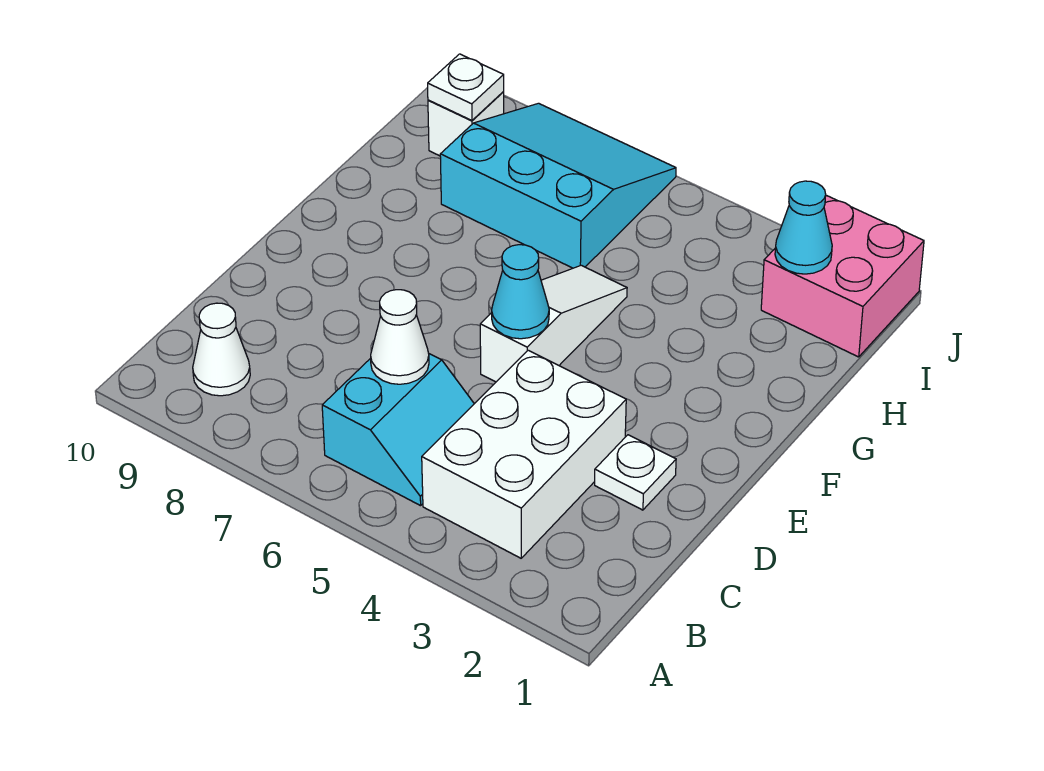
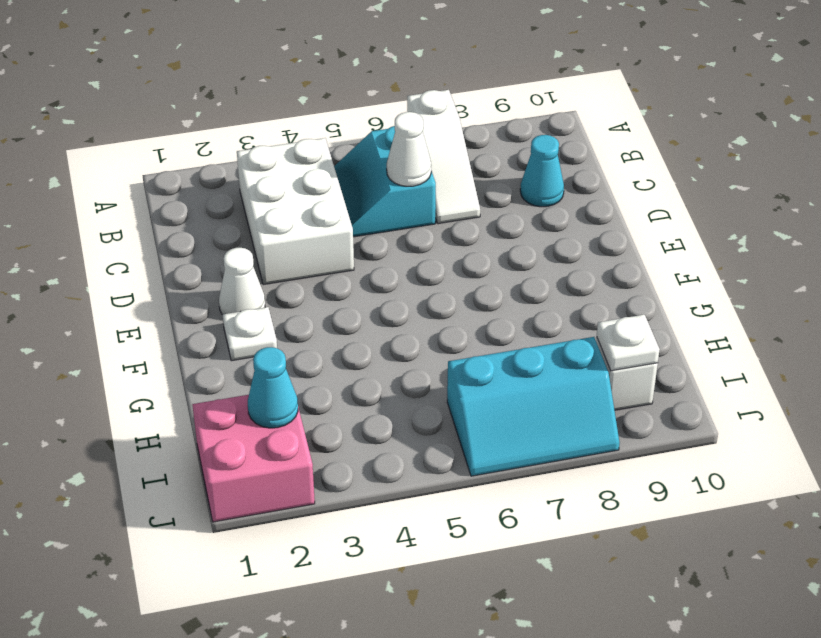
white 1x1 cone [193,303,250,396] -> white 1x1 cone moved to [219,248,265,315]
white 1x1 plate [595,435,676,510] -> white 1x1 plate moved to [223,307,277,361]
white 1x3 slope [480,265,627,382] -> white 1x3 slope moved to [407,90,480,224]
cyan 1x1 cone [492,245,549,339] -> cyan 1x1 cone moved to [520,135,564,207]
cyan 3x3 slope [440,103,676,268] -> cyan 2x3 slope [447,337,620,476]

